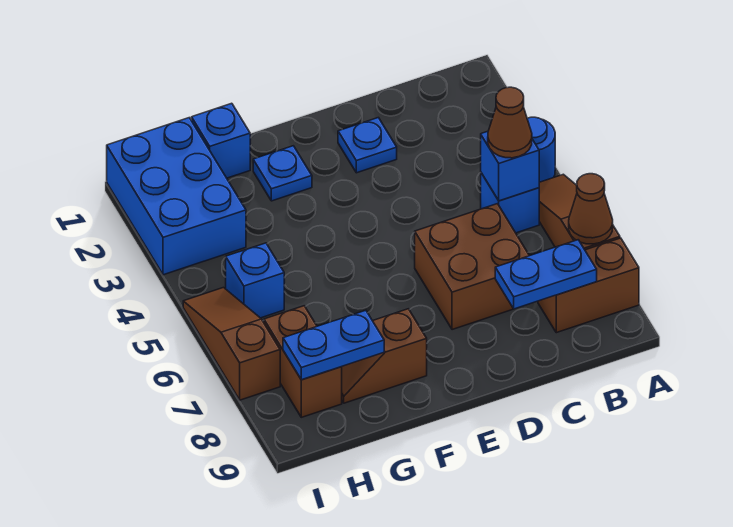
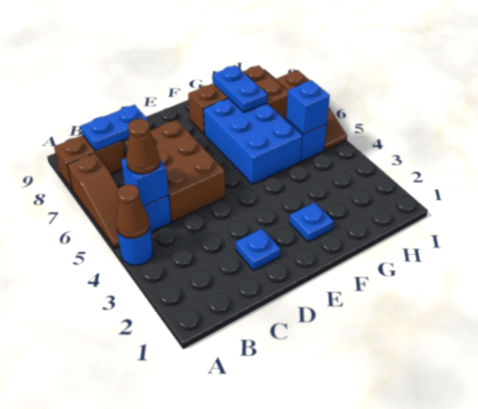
brown 1x1 cone [569,174,613,244] -> brown 1x1 cone moved to [116,184,150,239]
brown 2x2 brick [415,204,529,330] -> brown 2x3 brick [124,120,225,222]
blue 1x1 brick [192,103,250,178] -> blue 1x1 brick moved to [286,80,330,134]
blue 1x2 plate [283,310,384,380] -> blue 1x2 plate turned to [212,65,267,112]
blue 2x3 brick [107,118,246,275] -> blue 2x3 brick moved to [203,98,302,184]

